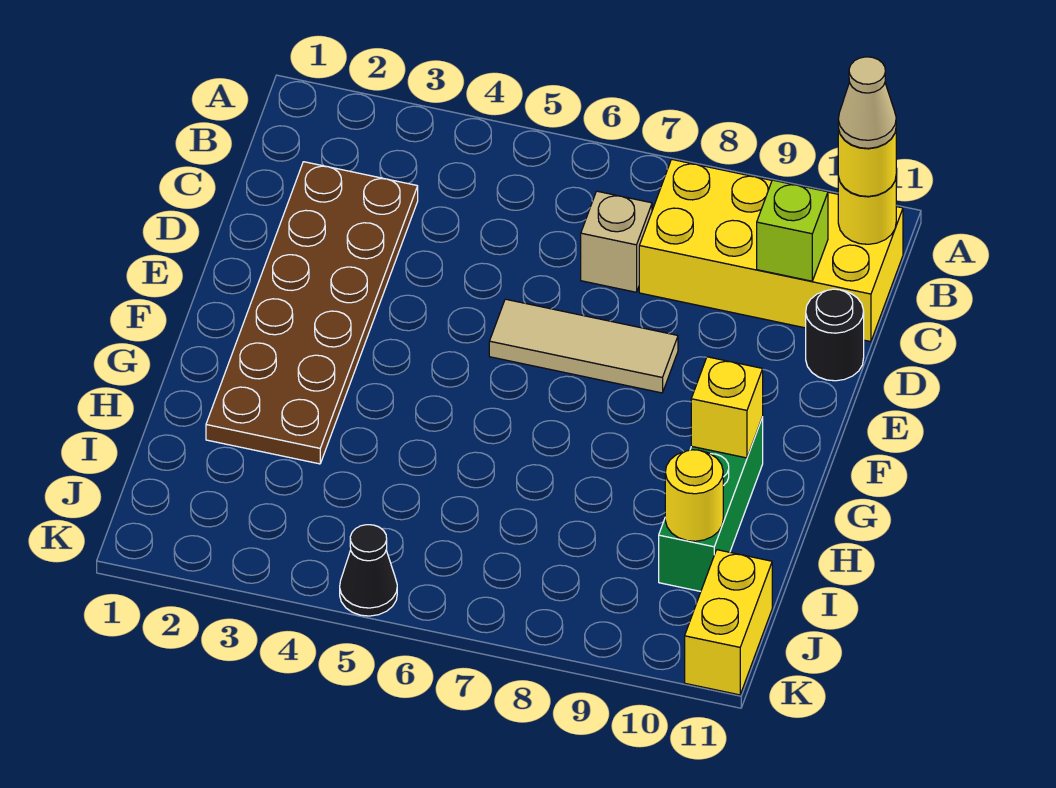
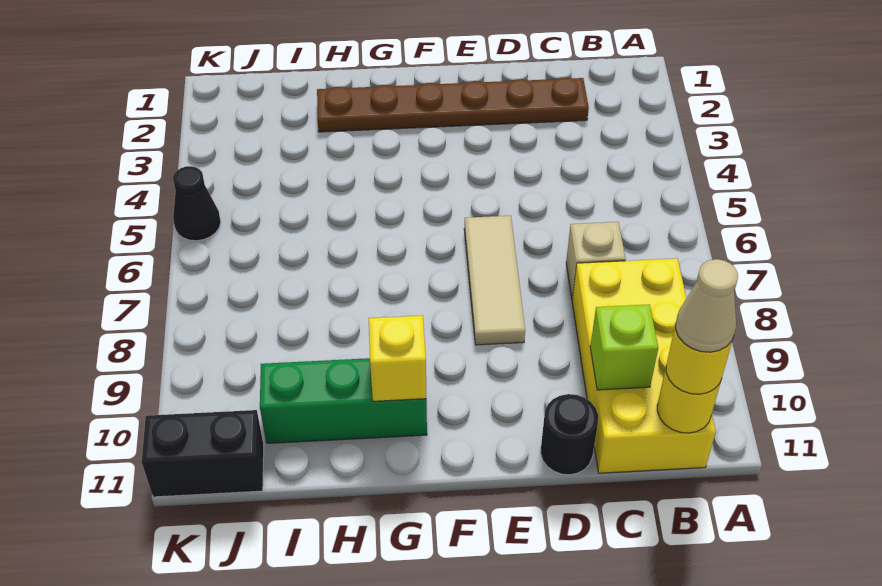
brown 2x6 plate [206,162,418,464] -> brown 1x6 plate [317,77,589,132]
yellow 1x1 round brick [665,450,723,541] -> none
yellow 1x2 brick [685,550,772,695] -> black 1x2 brick [142,410,264,497]

